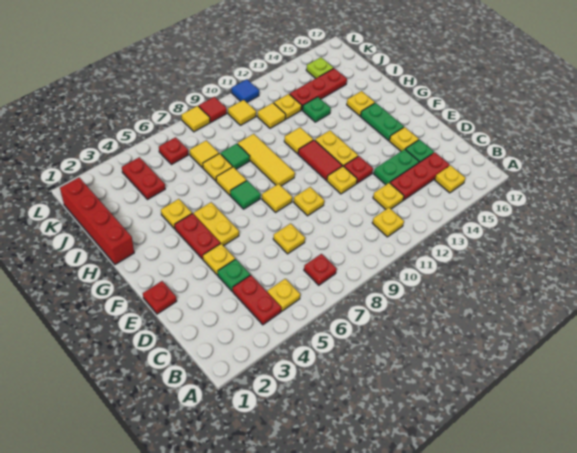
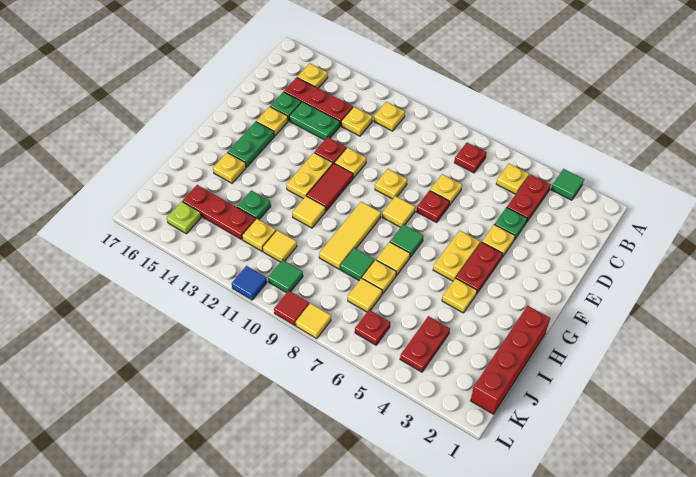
none -> green 1x1 tile [551,169,584,200]
red 1x1 plate [143,281,176,314] -> red 1x1 plate moved to [417,191,449,222]
yellow 1x1 tile [228,100,256,125] -> green 1x1 tile [268,260,303,293]

